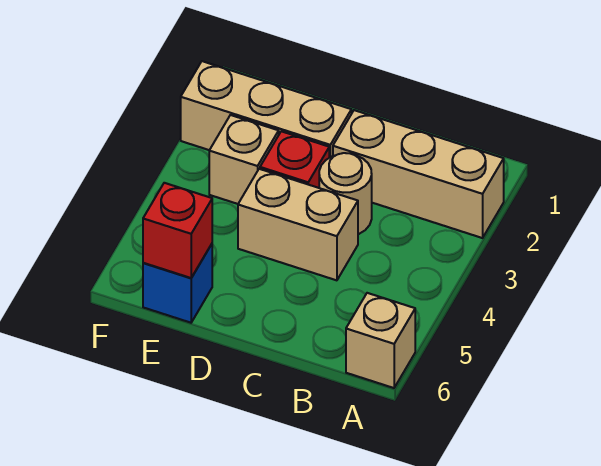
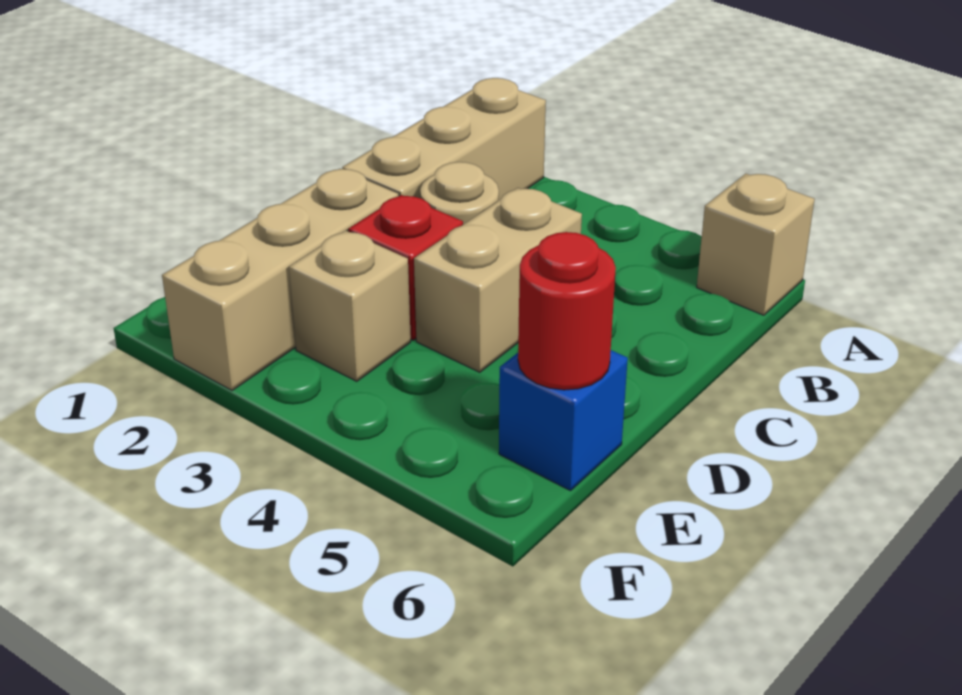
red 1x1 brick [143,183,212,278] -> red 1x1 round brick [518,232,616,390]

